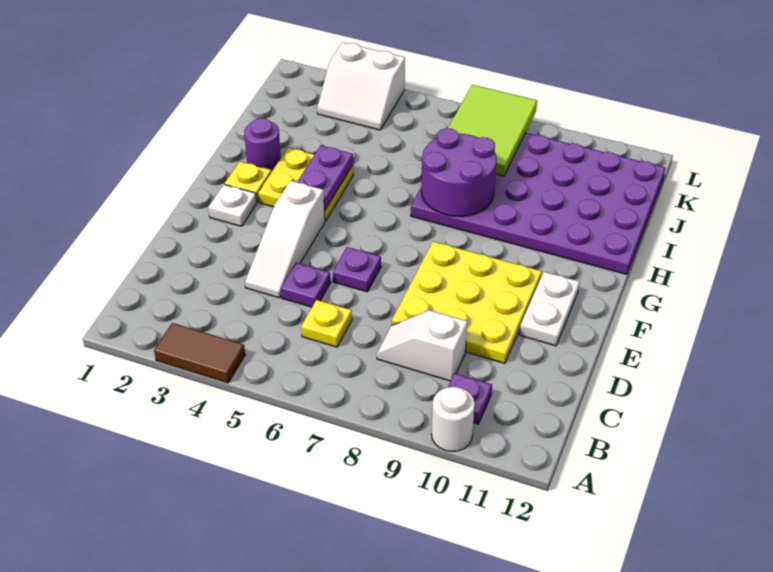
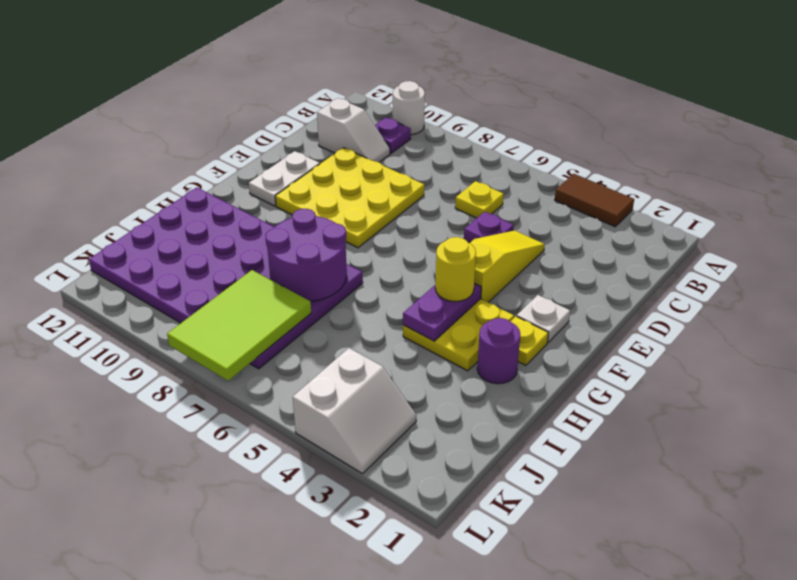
white 1x2 slope [377,310,467,381] -> white 1x2 slope moved to [317,98,390,162]
white 1x3 slope [245,181,325,298] -> yellow 1x3 slope [470,230,545,302]
purple 1x1 plate [333,247,381,292] -> none
none -> yellow 1x1 round brick [435,237,476,302]
white 2x2 slope [317,42,405,130] -> white 2x2 slope turned to [293,348,416,474]

